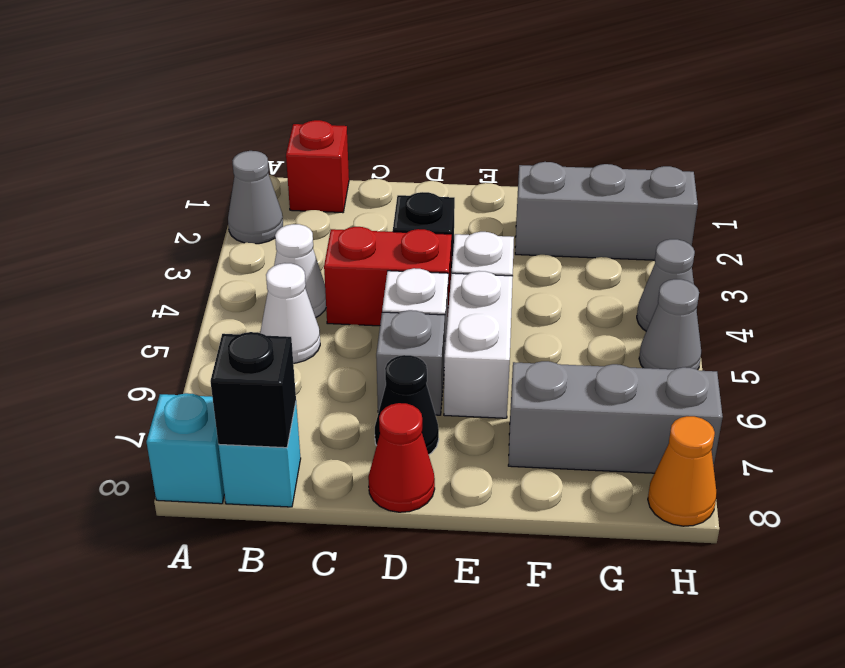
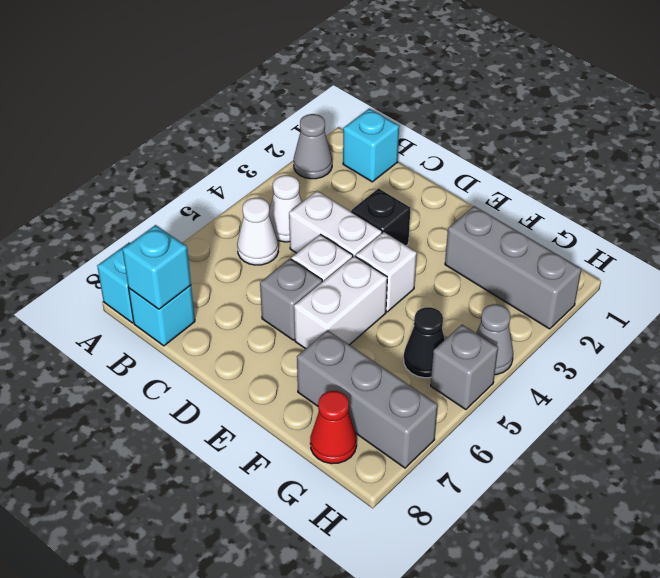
red 1x1 brick [286,120,349,213] -> cyan 1x1 brick [343,109,399,182]
black 1x1 brick [210,332,296,448] -> cyan 1x1 brick [122,225,191,309]
red 1x2 brick [324,227,452,326] -> white 1x2 brick [289,191,382,257]
black 1x1 cone [375,355,439,455] -> black 1x1 cone moved to [404,307,445,378]
red 1x1 cone [368,403,435,512] -> red 1x1 cone moved to [310,391,357,464]
grey 1x1 cone [639,279,701,370] -> grey 1x1 brick [431,325,498,410]
orange 1x1 cone [648,416,717,526] -> none

